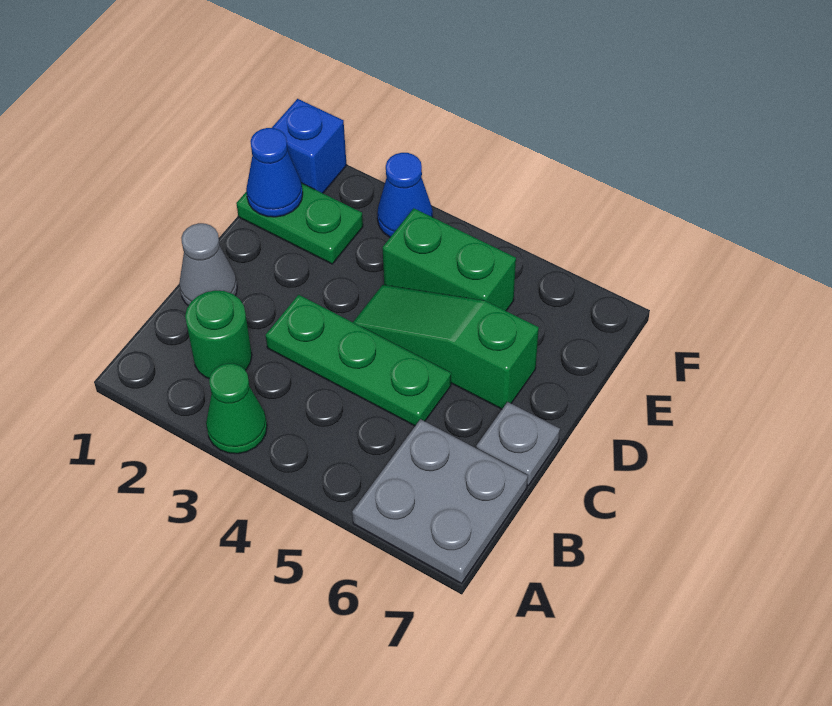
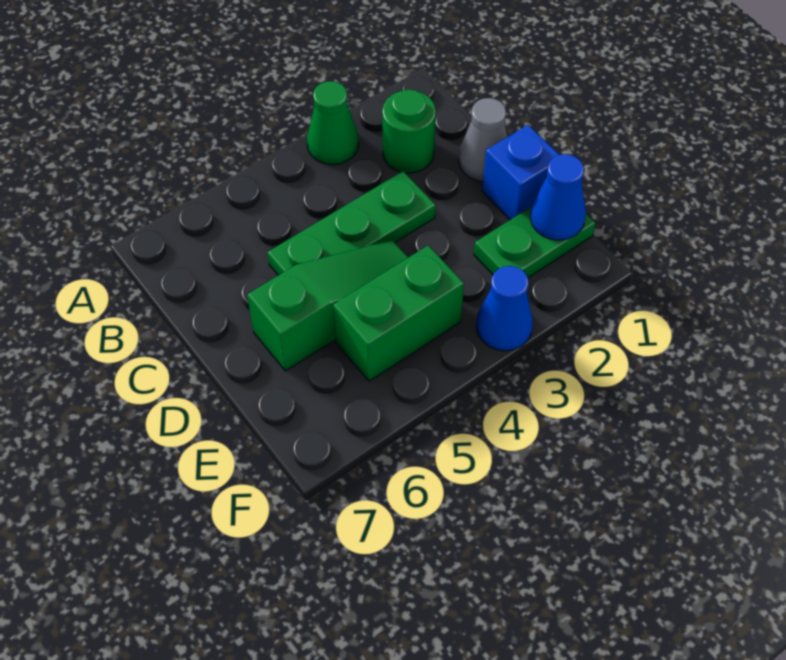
grey 2x2 plate [352,419,528,584] -> none
grey 1x1 plate [476,402,560,485] -> none
blue 1x1 brick [272,99,347,193] -> blue 1x1 brick moved to [482,125,559,220]

